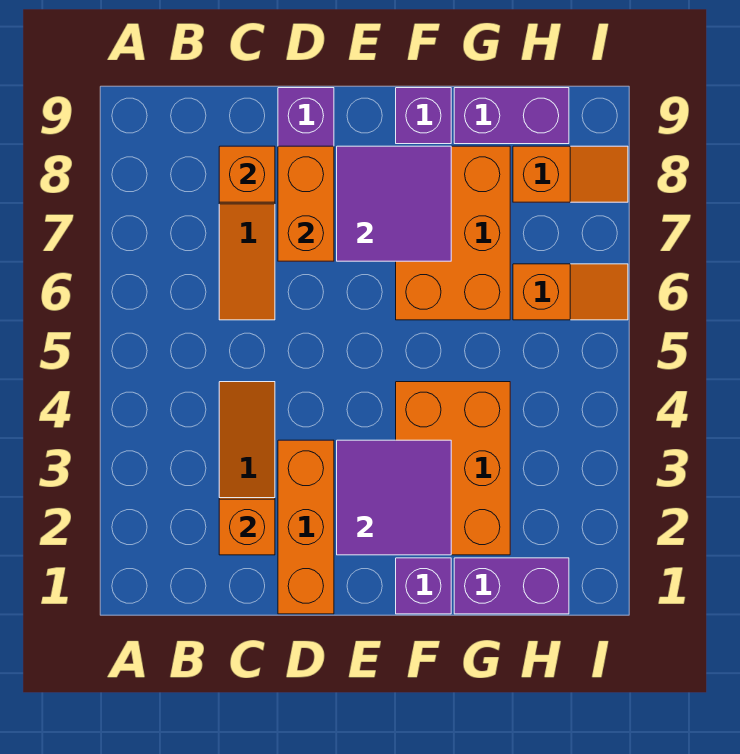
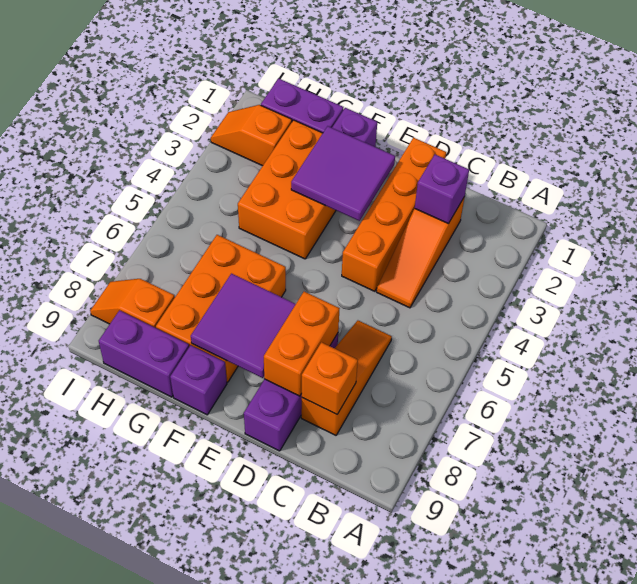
orange 1x1 brick [219,499,275,555] -> purple 1x1 brick [415,155,469,224]
orange 1x3 brick [278,440,334,614] -> orange 1x4 brick [342,138,446,291]
orange 1x2 slope [513,264,628,320] -> orange 1x2 slope moved to [211,105,292,166]

